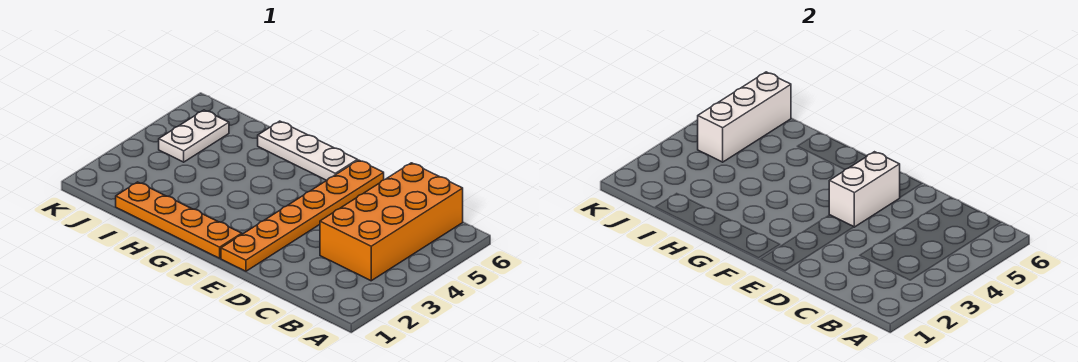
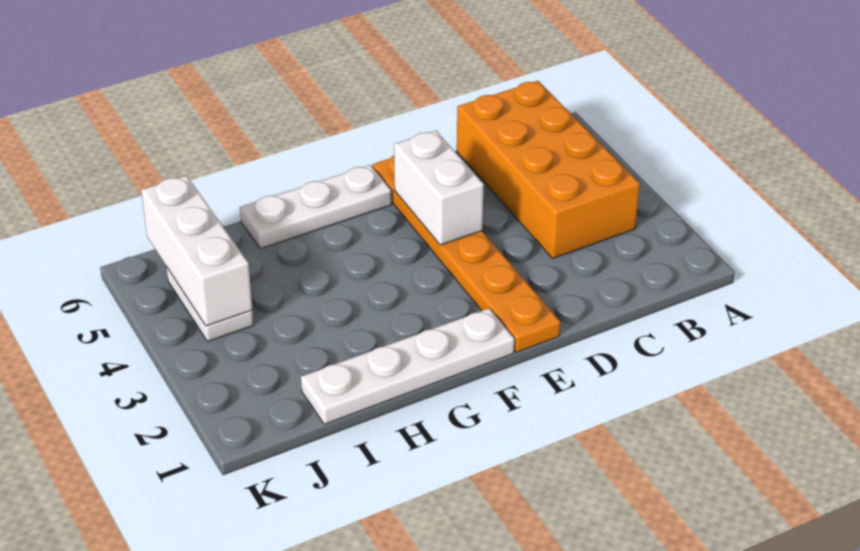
orange 1x4 plate [116,182,242,258] -> white 1x4 plate [301,308,514,424]

